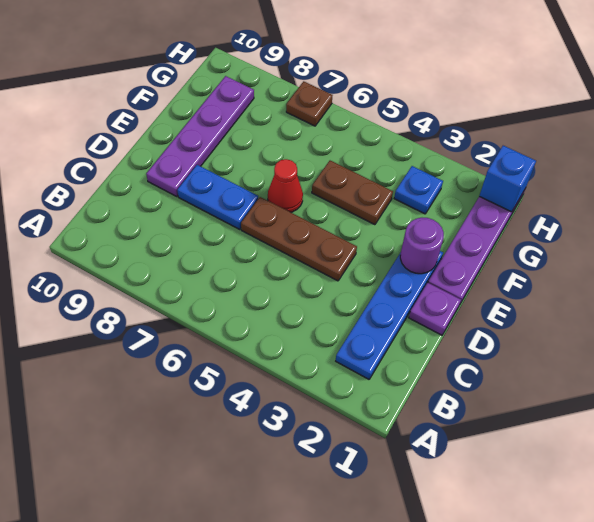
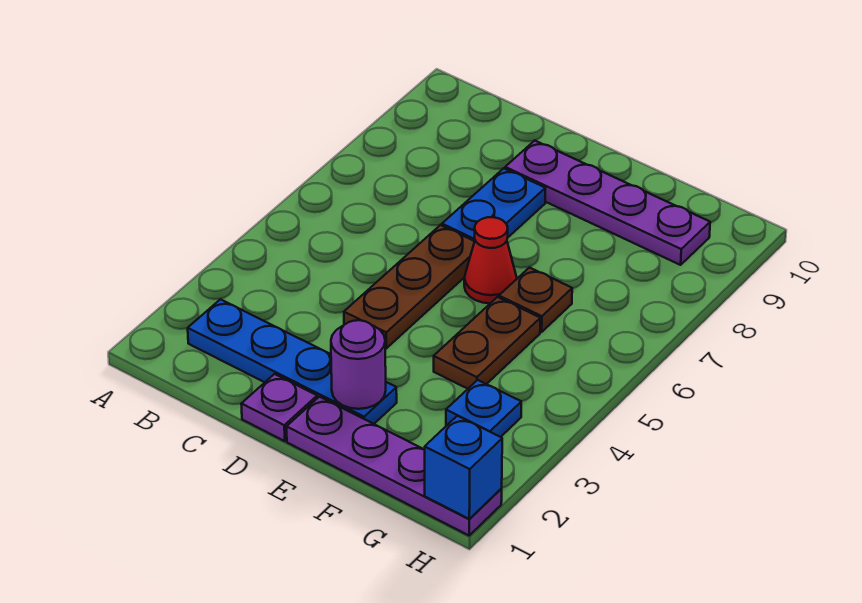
brown 1x1 plate [286,81,333,126] -> brown 1x1 plate moved to [499,268,572,332]

